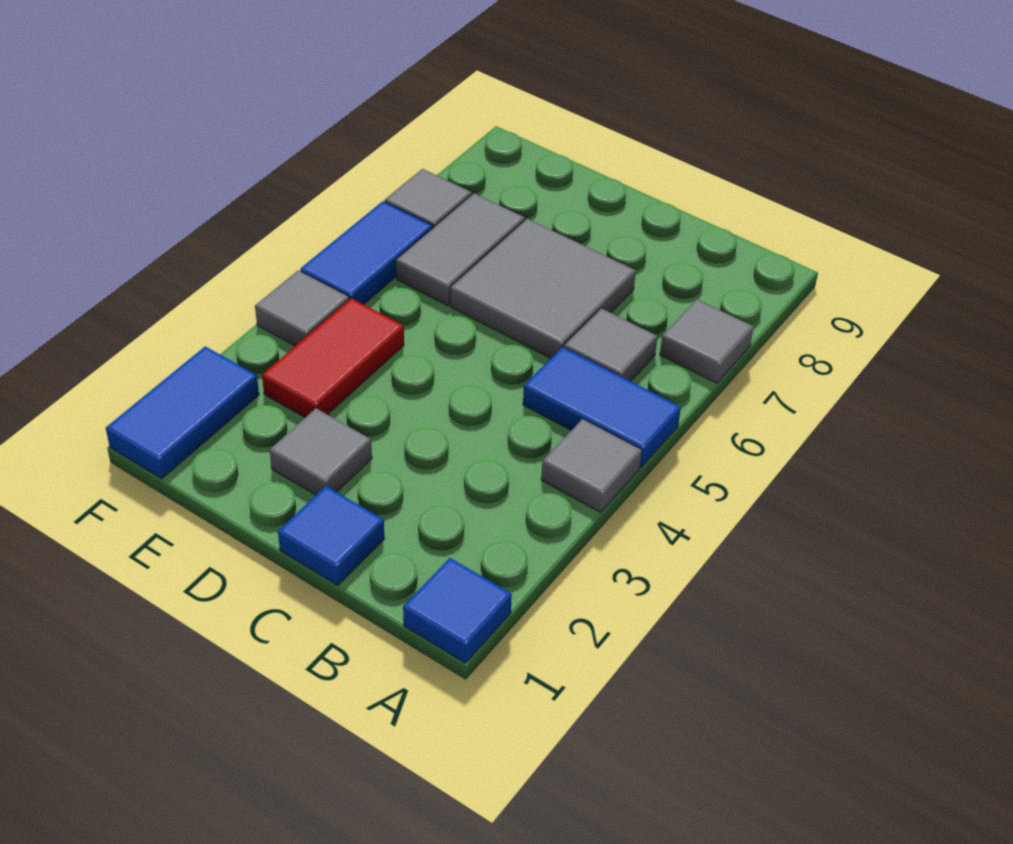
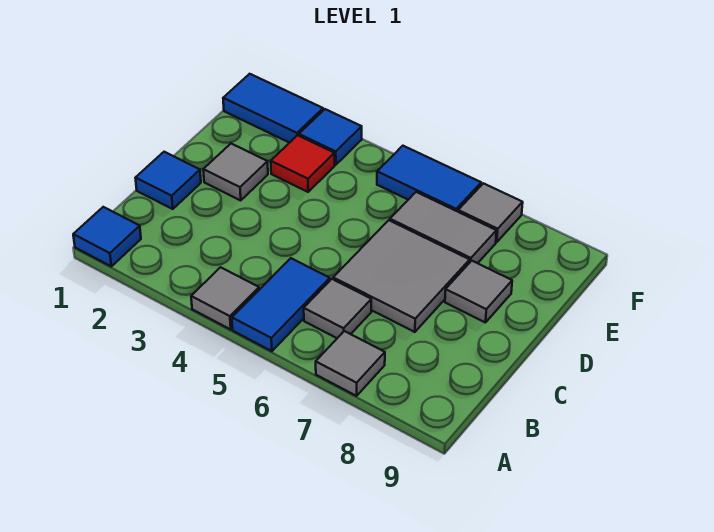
red 1x2 tile [262,298,404,417] -> red 1x1 tile [271,135,335,192]
none -> blue 1x1 tile [299,109,362,165]
grey 1x1 tile [255,271,349,346] -> grey 1x1 tile moved to [445,261,512,323]

